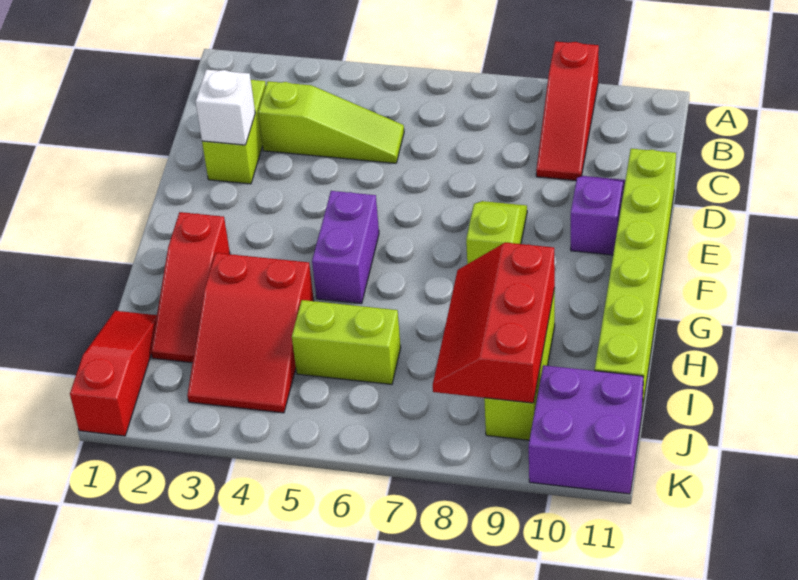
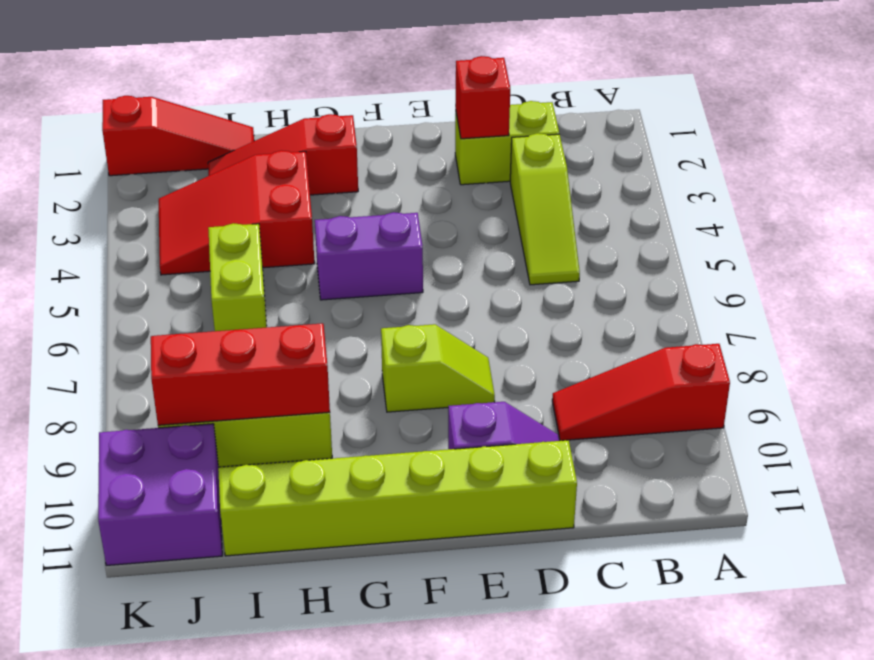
white 1x1 brick [196,70,255,145] -> red 1x1 brick [456,56,510,139]

